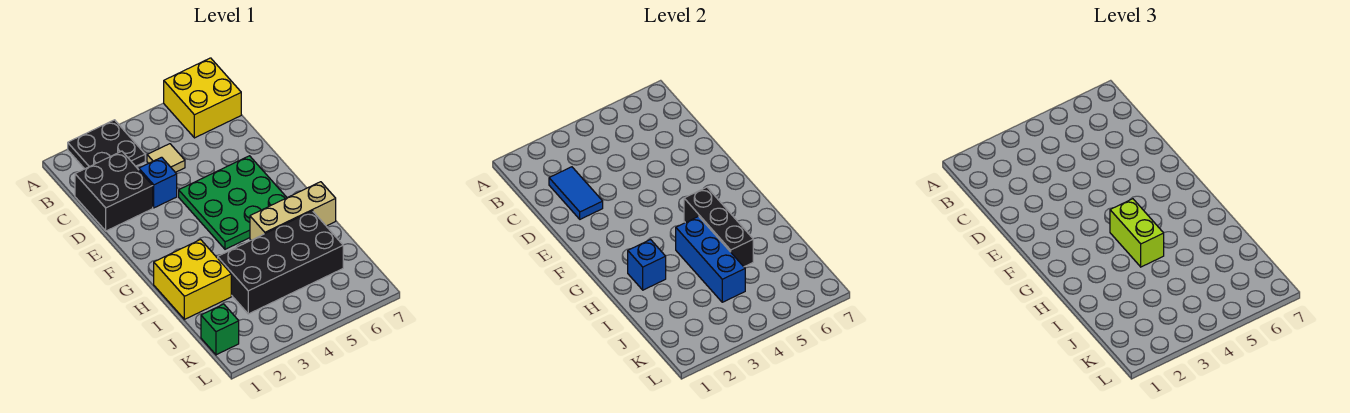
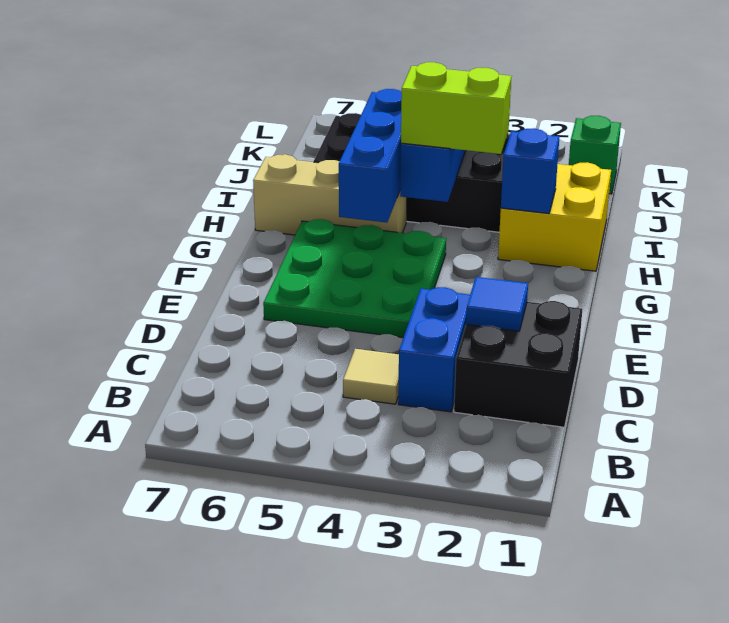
black 2x2 plate [68,120,145,169] -> none
yellow 2x2 brick [164,58,241,138] -> none
blue 1x2 tile [549,167,603,219] -> blue 1x1 tile [466,277,528,331]
blue 1x1 brick [139,157,177,208] -> blue 1x2 brick [398,287,470,412]
lime 1x2 brick [1110,199,1164,267] -> lime 1x2 brick turned to [401,62,511,154]
black 1x3 brick [684,187,753,267] -> blue 1x3 brick [339,89,402,223]

